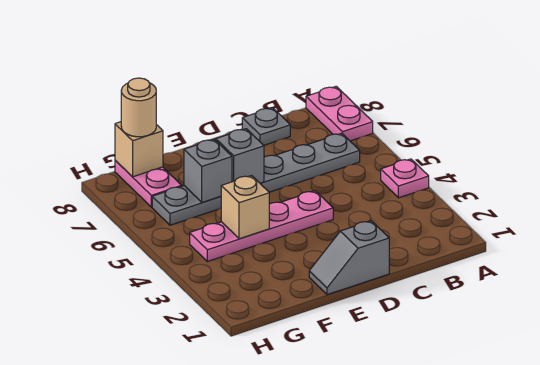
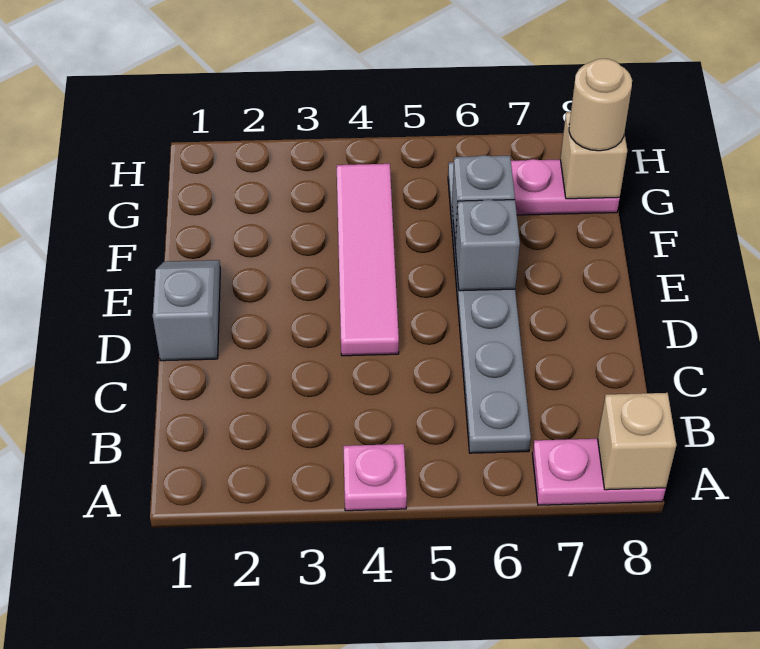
grey 1x1 plate [242,108,290,145] -> none
pink 1x4 plate [190,191,333,261] -> pink 1x4 tile [337,164,399,356]
tan 1x1 brick [221,176,269,239] -> tan 1x1 brick moved to [598,393,676,490]

